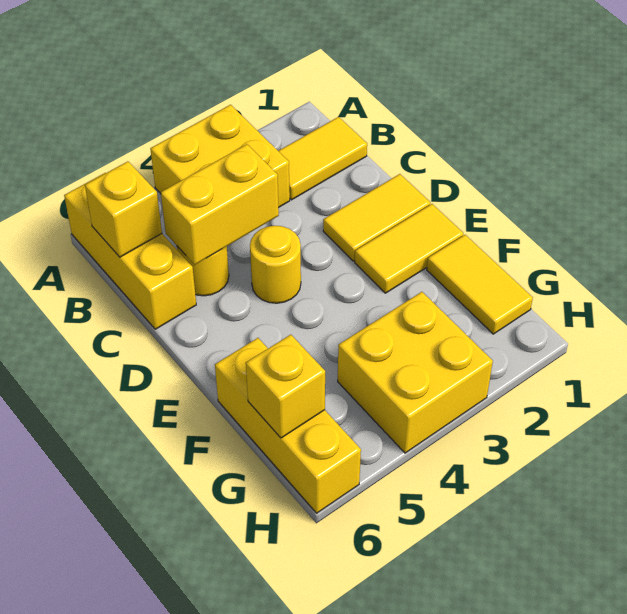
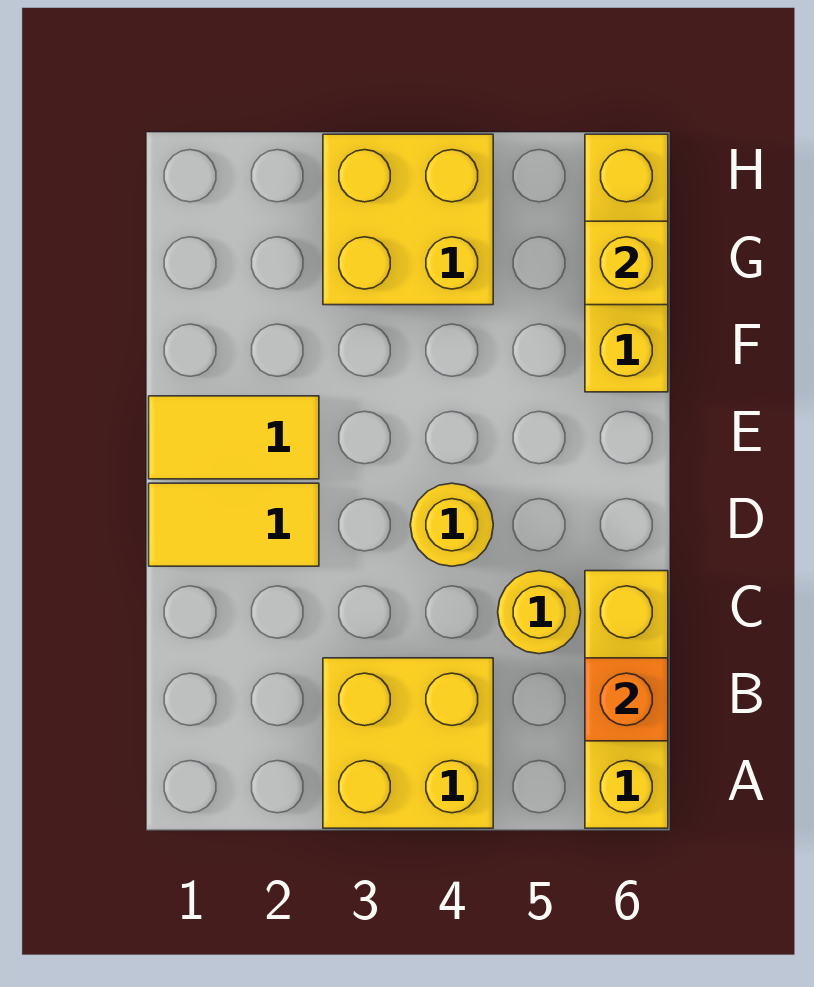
yellow 1x2 tile [279,117,367,200] -> none
yellow 1x1 brick [85,161,162,257] -> orange 1x1 brick [585,658,668,741]
yellow 1x2 brick [161,144,279,265] -> none
yellow 1x2 tile [427,235,533,334] -> none

